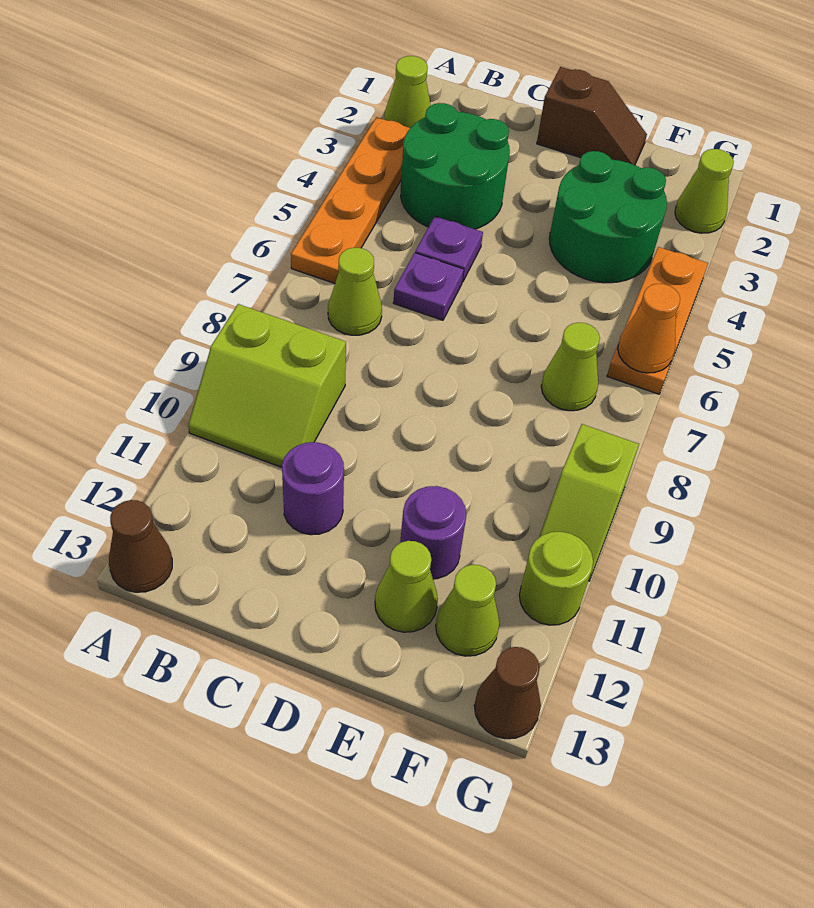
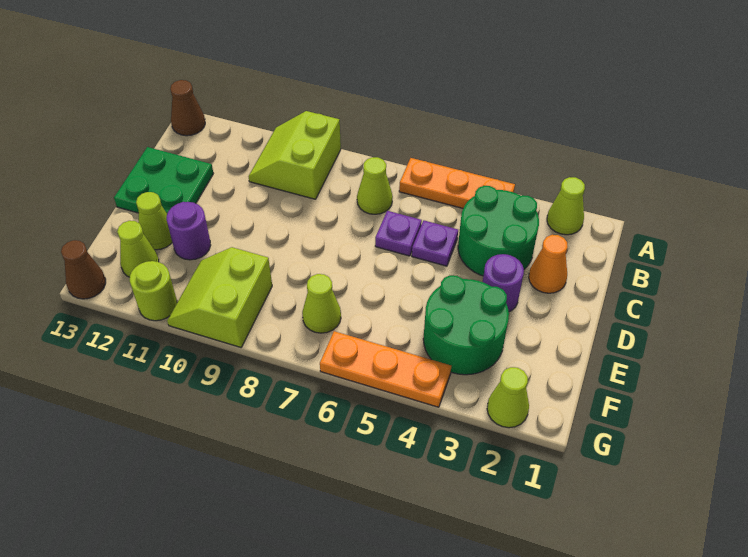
orange 1x4 plate [291,117,410,283] -> orange 1x3 plate [399,158,515,208]
purple 1x1 round brick [282,442,344,535] -> purple 1x1 round brick moved to [483,254,524,312]
none -> green 2x2 plate [114,147,213,213]
brown 1x2 slope [537,67,647,165] -> none
orange 1x1 cone [618,284,680,373] -> orange 1x1 cone moved to [529,235,568,293]
lime 1x2 slope [539,424,639,581] -> lime 2x2 slope [167,247,272,347]

